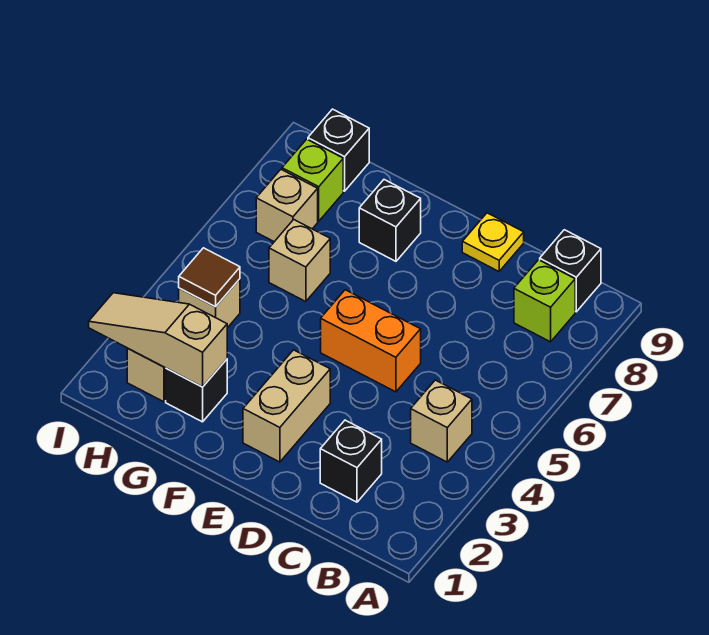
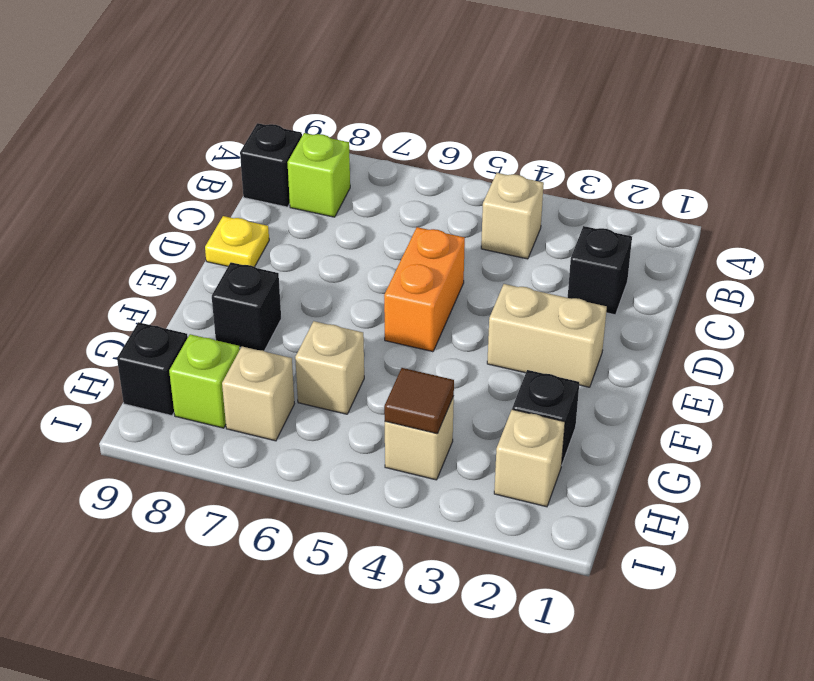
tan 1x3 slope [89,293,227,387] -> none

